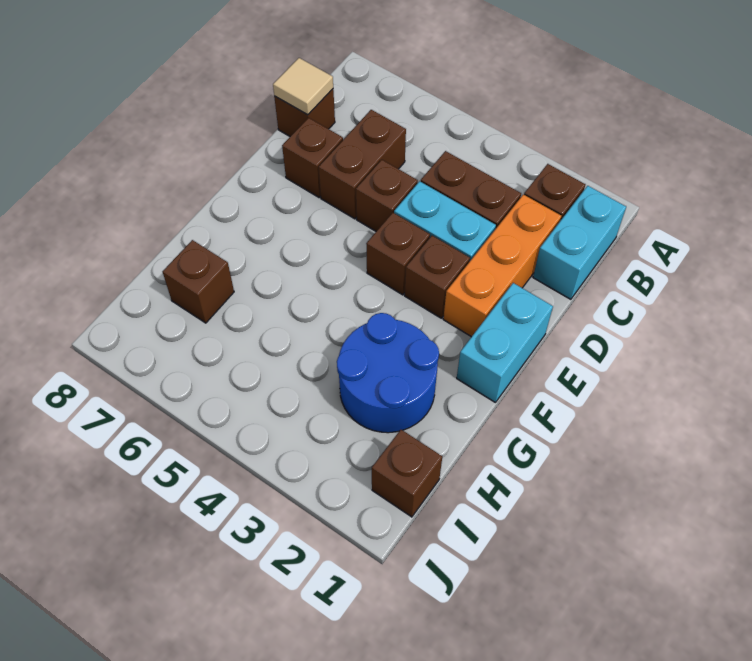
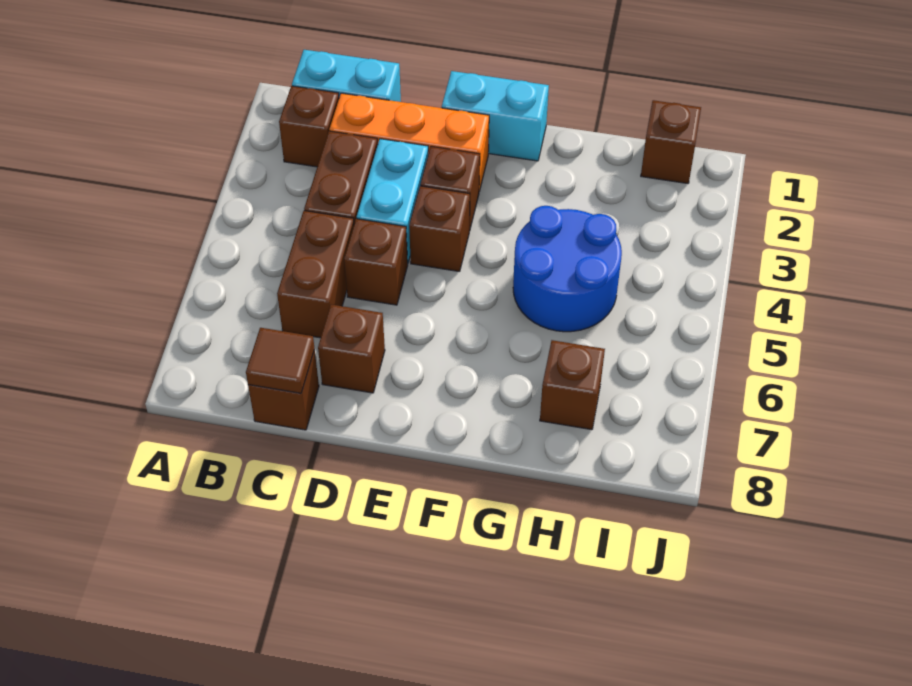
brown 1x2 brick [319,110,406,219] -> brown 1x2 brick turned to [277,211,354,338]
tan 1x1 tile [273,58,333,115] -> brown 1x1 tile [246,328,315,393]
blue 2x2 round brick [337,313,439,433] -> blue 2x2 round brick moved to [513,206,622,332]

